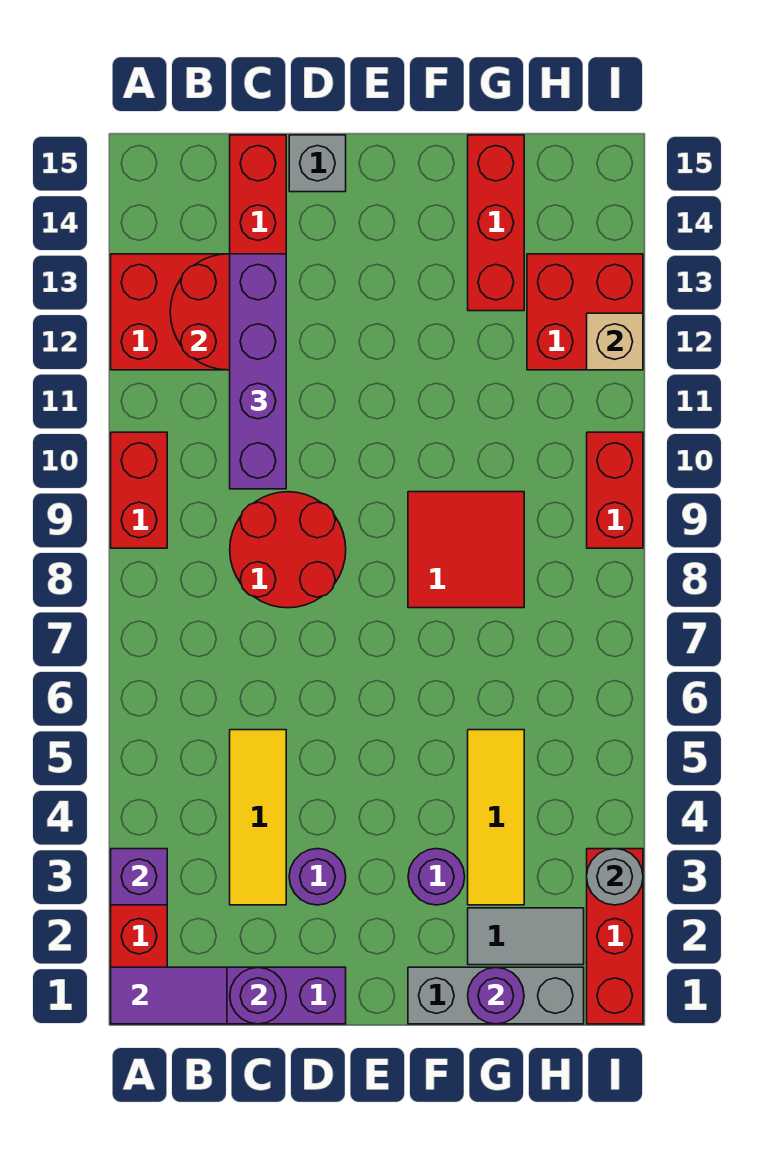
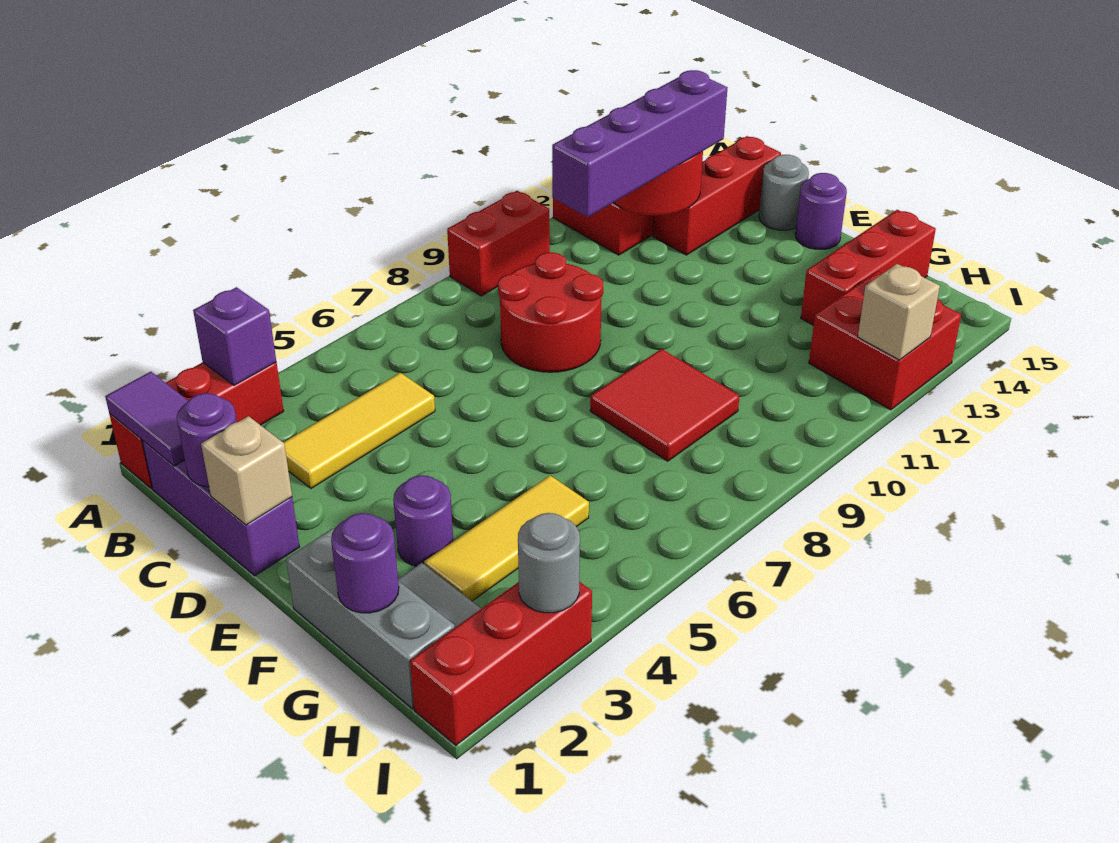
none -> tan 1x1 brick [201,416,292,525]
purple 1x1 round brick [289,849,346,905] -> purple 1x1 round brick moved to [795,173,847,249]
grey 1x1 brick [289,135,346,192] -> grey 1x1 round brick [759,155,809,230]
red 1x2 brick [587,432,643,548] -> none

